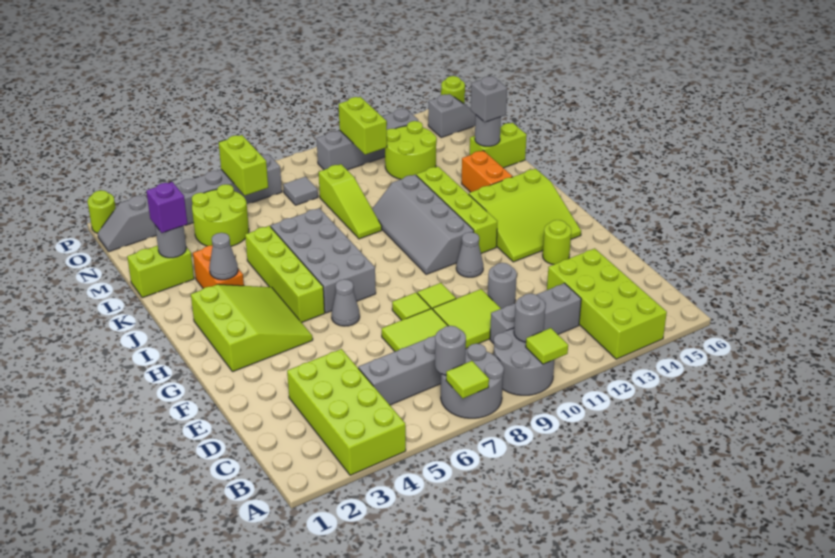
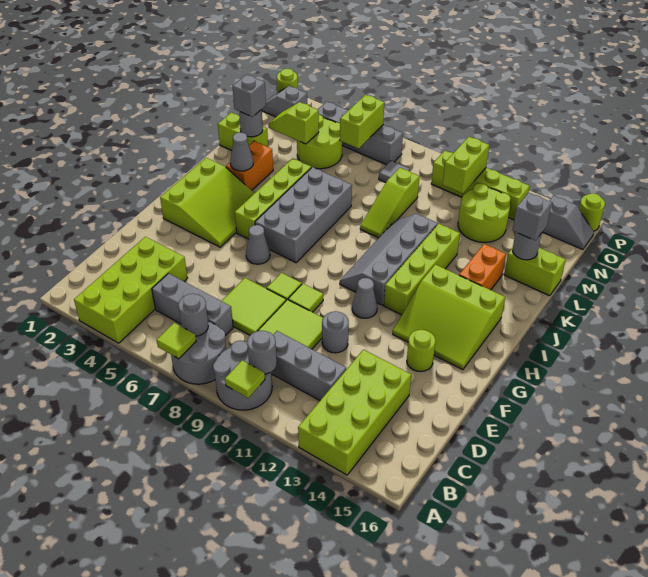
purple 1x1 brick [146,182,187,233] -> grey 1x1 brick [233,75,266,117]
none -> lime 1x2 slope [269,102,319,144]
grey 1x4 brick [317,109,418,170] -> lime 1x4 brick [431,151,530,220]

